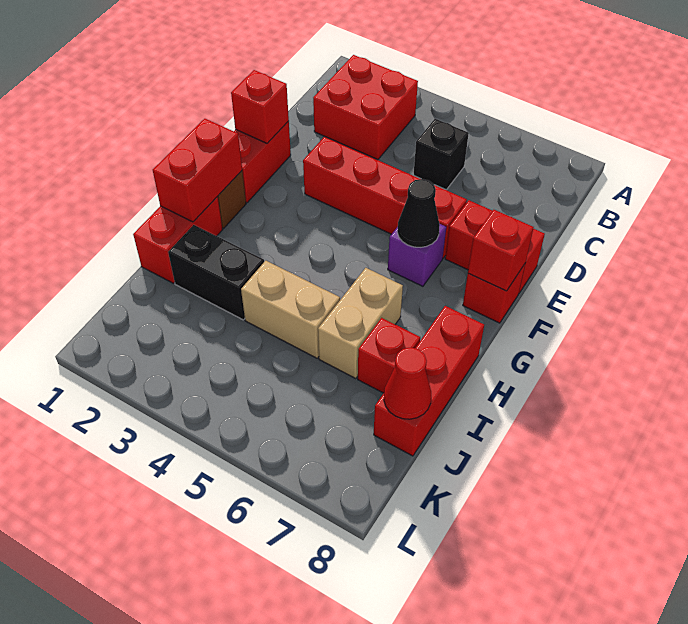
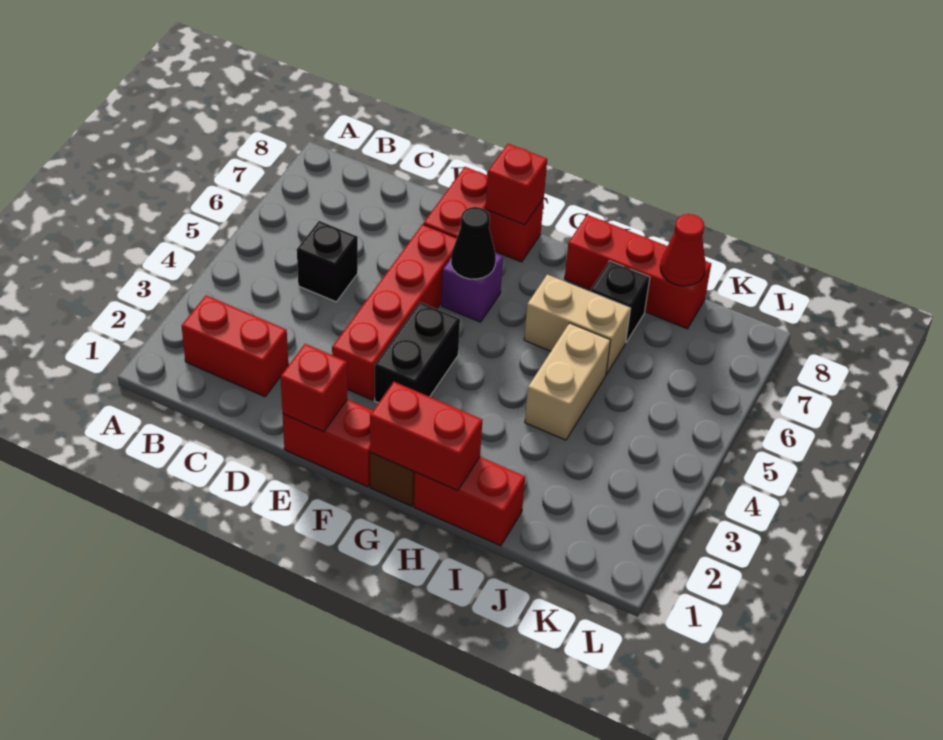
red 2x2 brick [313,55,418,160] -> red 1x2 brick [182,295,288,397]
black 1x2 brick [168,225,264,320] -> black 1x2 brick moved to [375,302,460,403]
red 1x1 brick [358,318,420,393] -> black 1x1 brick [590,261,650,342]

